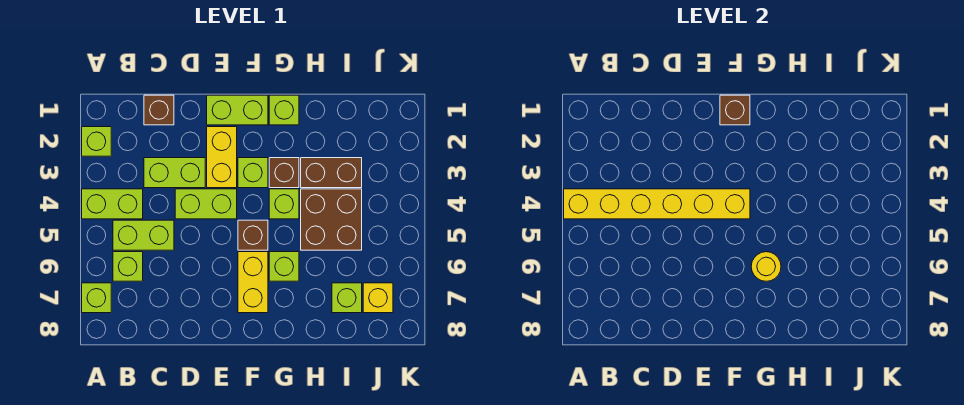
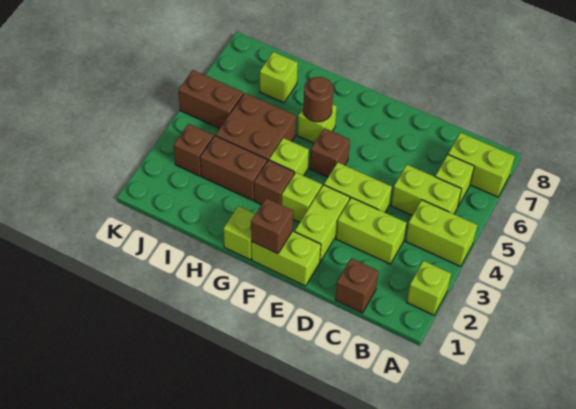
yellow 1x6 brick [564,189,750,219] -> none
lime 1x1 brick [82,283,111,313] -> lime 1x2 brick [448,133,515,197]
yellow 1x2 brick [207,127,237,188] -> lime 1x2 brick [295,185,350,262]
yellow 1x2 brick [238,252,268,313] -> none
yellow 1x1 round brick [751,252,781,281] -> brown 1x1 round brick [303,77,333,122]
none -> brown 1x1 brick [174,124,214,176]
none -> brown 1x2 brick [178,70,243,128]
yellow 1x1 brick [363,283,393,313] -> none

